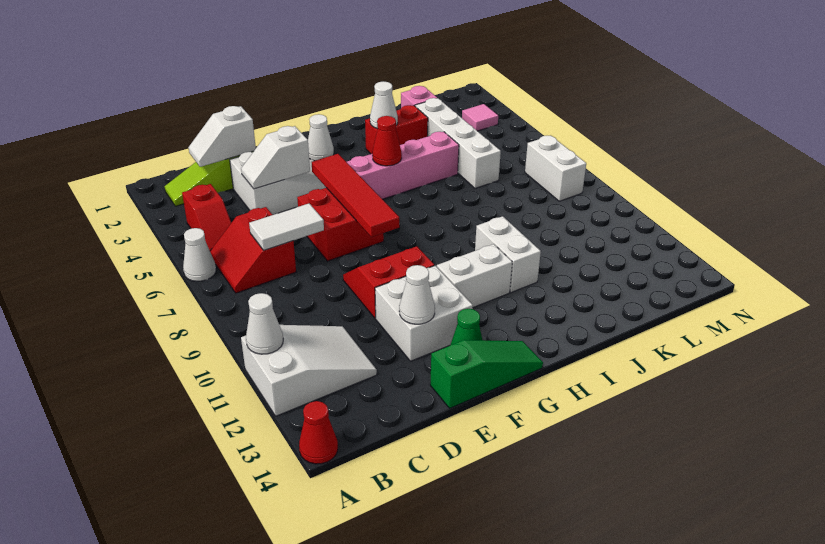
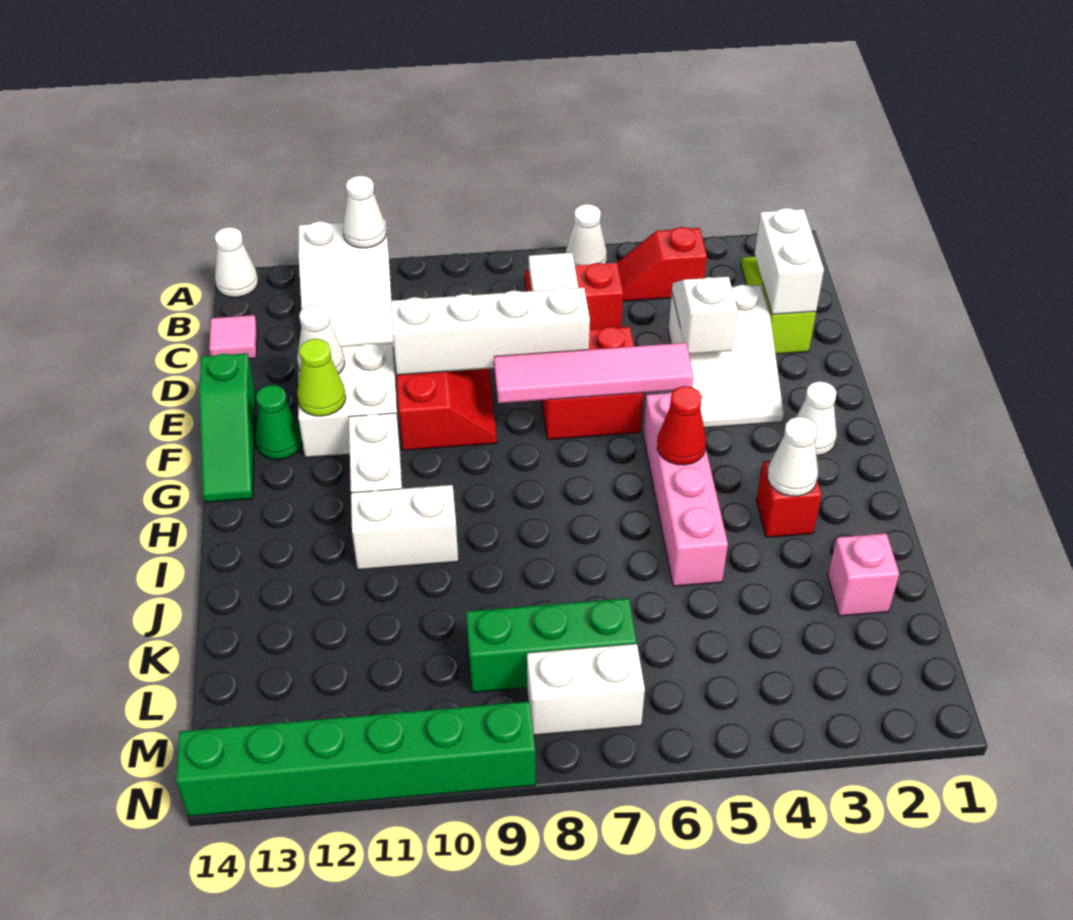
red 1x1 cone [299,401,338,464] -> white 1x1 cone [215,227,258,297]
white 1x2 slope [188,106,256,167] -> white 1x2 brick [755,208,824,315]
red 1x4 tile [312,154,399,237] -> pink 1x4 tile [494,343,694,403]
none -> lime 1x1 cone [297,339,346,416]
red 1x2 brick [365,105,428,154] -> red 1x1 brick [756,461,822,537]
white 1x4 brick [415,98,501,188] -> white 1x4 brick moved to [391,287,590,375]
none -> green 1x3 brick [466,598,637,692]
pink 1x1 tile [462,104,498,131] -> pink 1x1 tile moved to [209,315,257,359]
none -> green 1x6 brick [176,702,535,816]

